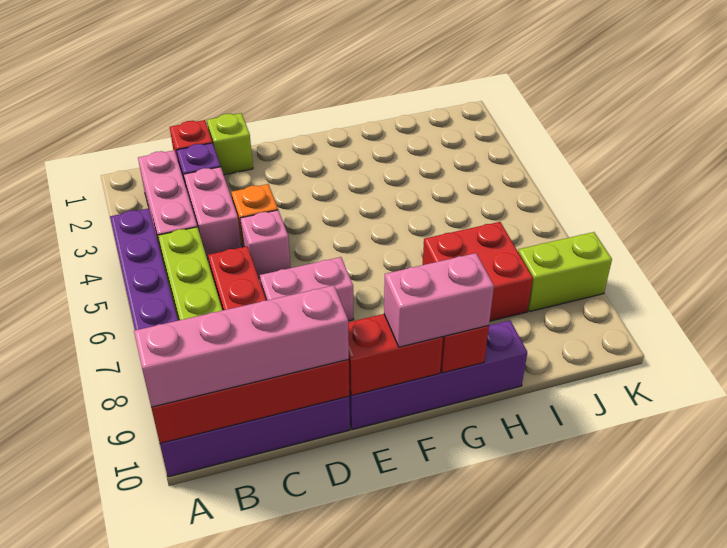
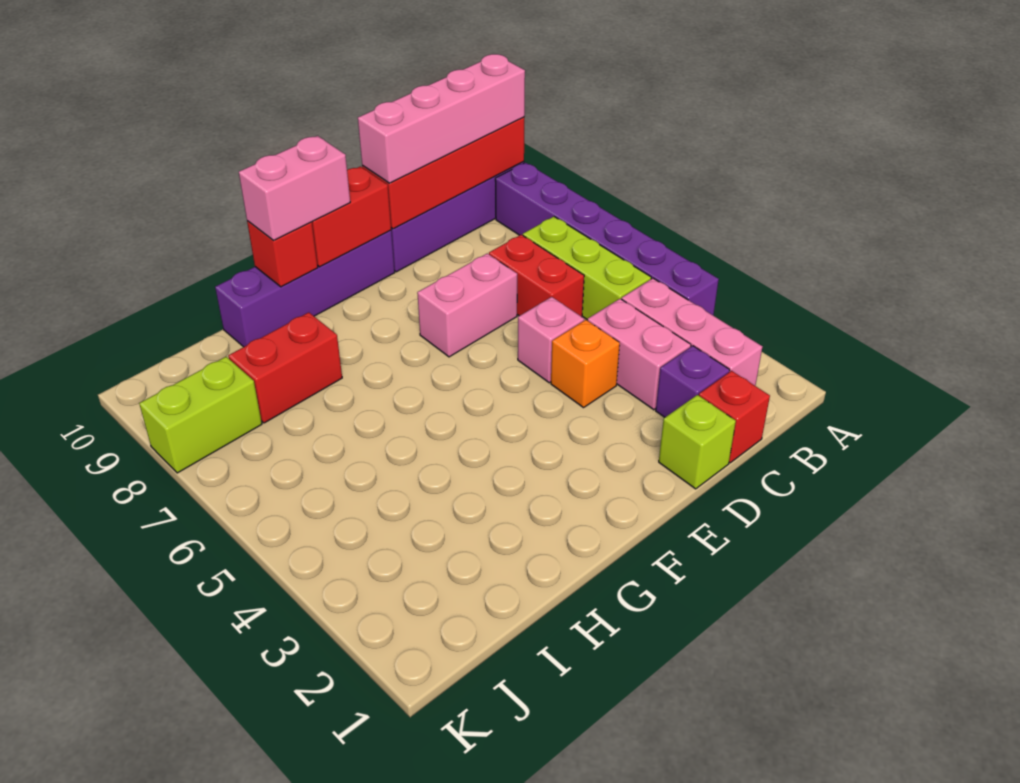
red 2x2 brick [423,222,533,321] -> red 1x2 brick [228,312,342,423]

